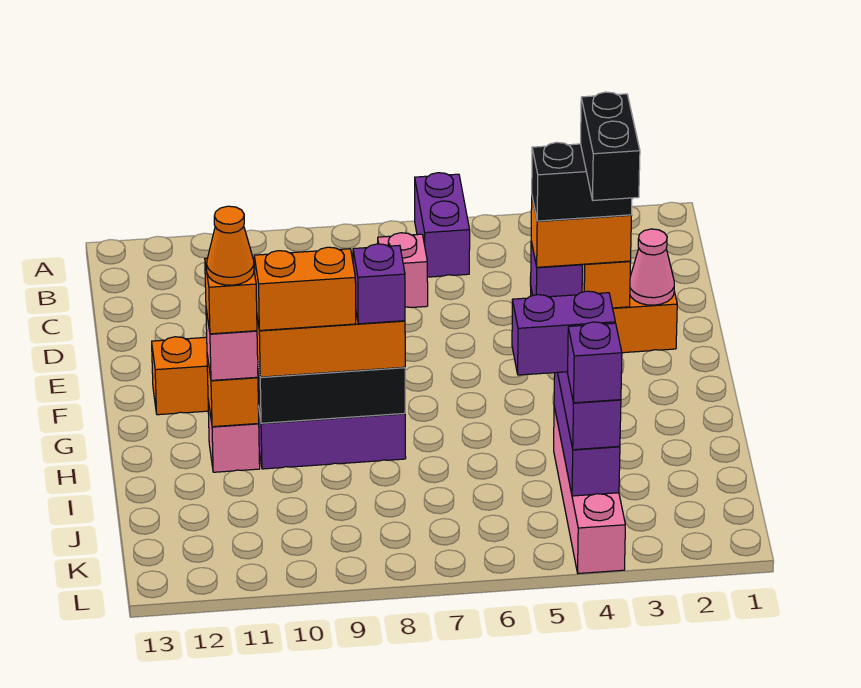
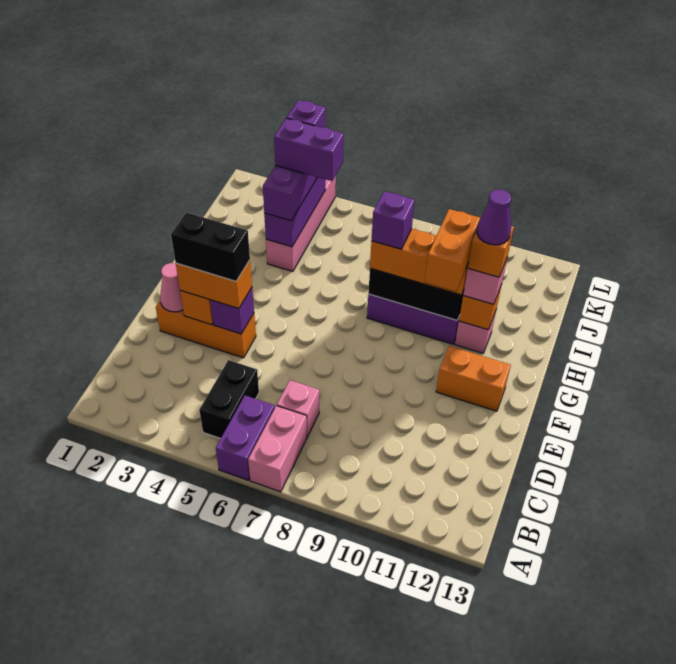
none -> pink 1x2 brick [248,406,307,492]
black 1x2 brick [581,92,640,200] -> black 1x2 brick moved to [199,360,259,439]
orange 1x2 brick [254,247,356,331] -> orange 1x2 brick turned to [425,209,480,291]
orange 1x1 cone [207,206,254,285] -> purple 1x1 cone [477,189,511,245]

